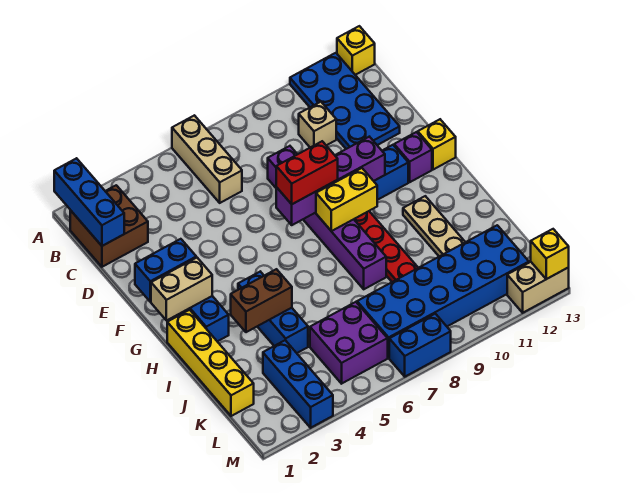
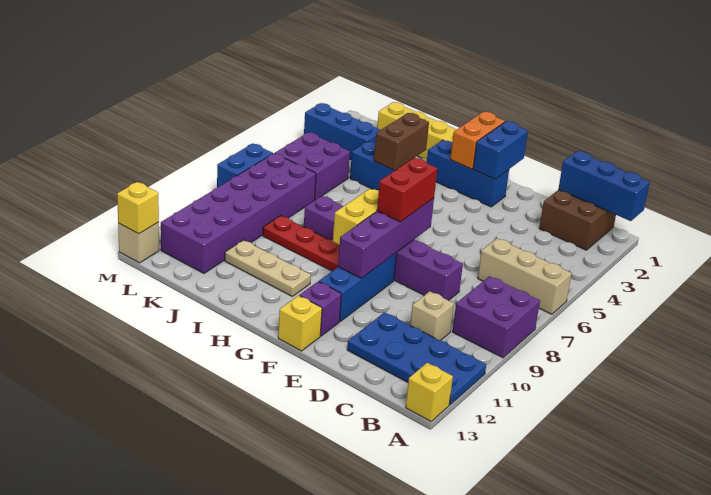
none -> purple 2x2 brick [452,276,540,358]
tan 1x2 brick [151,257,212,321] -> orange 1x2 brick [450,112,505,169]
blue 2x6 brick [357,225,529,358] -> purple 2x6 brick [161,153,316,273]
tan 1x2 brick [507,262,569,313] -> tan 1x1 brick [118,222,159,263]

